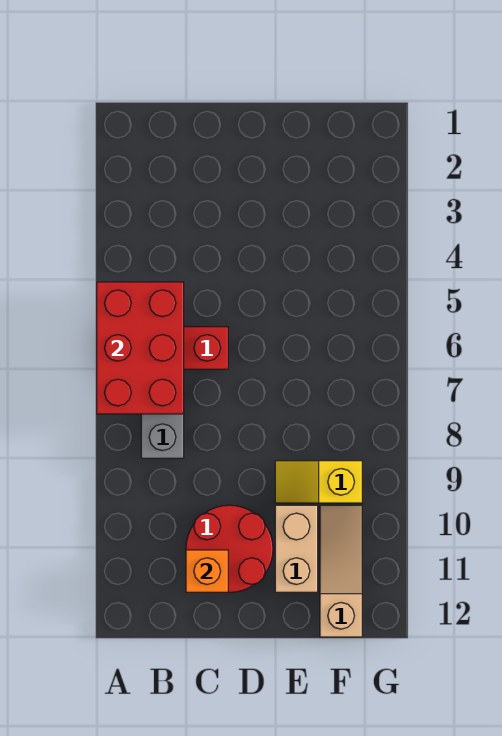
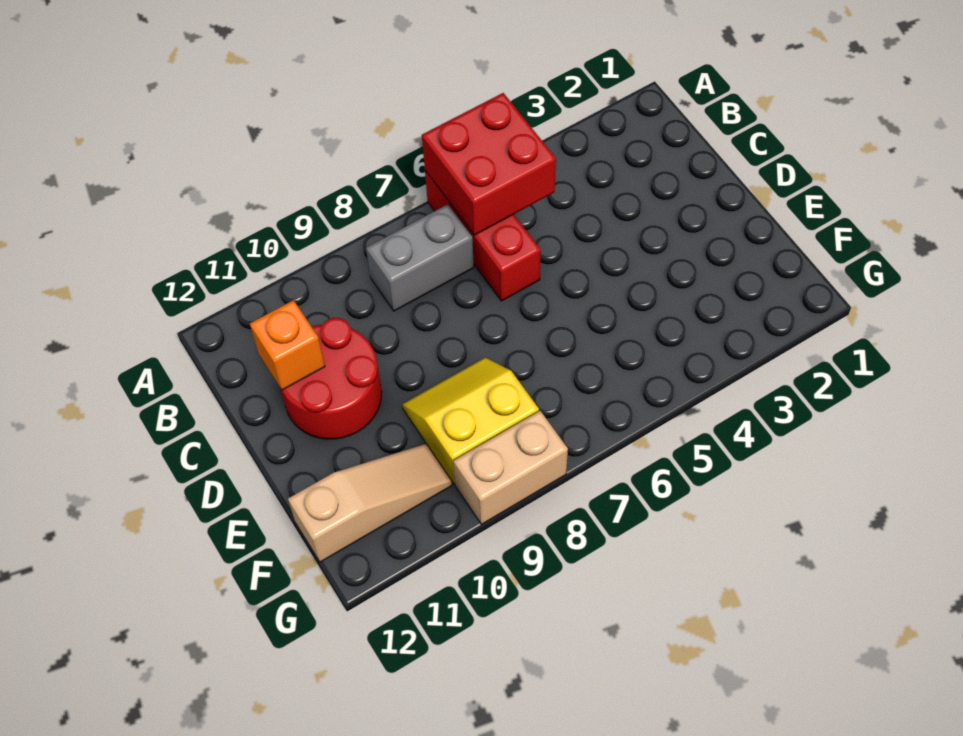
red 2x3 brick [97,282,184,414] -> red 2x2 brick [422,93,556,235]
yellow 1x2 slope [275,461,362,503] -> yellow 2x2 slope [402,358,539,484]
tan 1x2 brick [275,505,318,592] -> tan 1x2 brick moved to [453,411,568,524]

